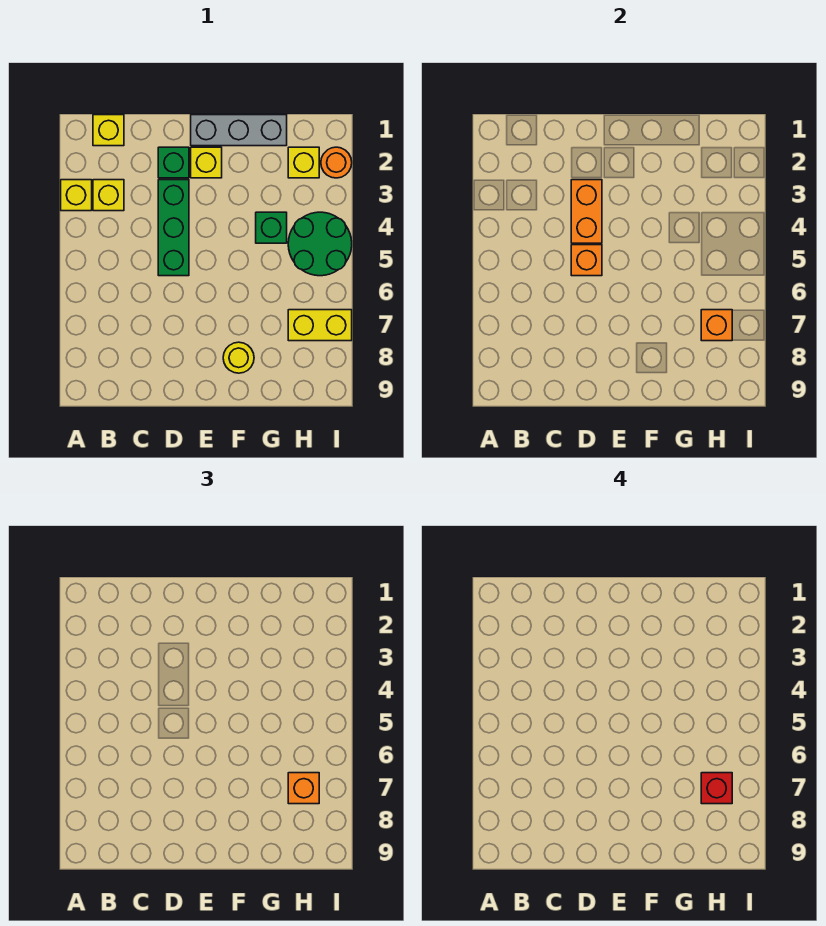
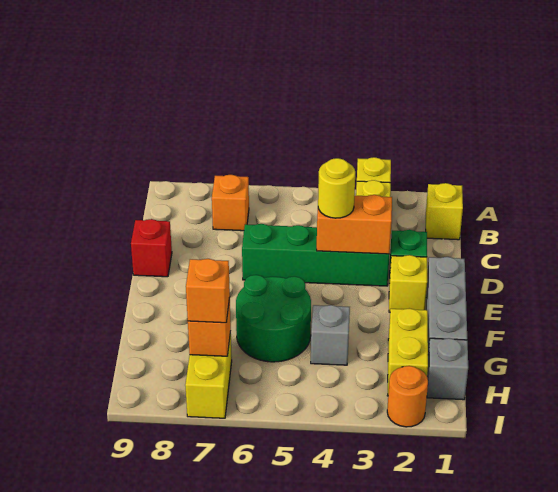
green 1x3 brick [158,180,189,276] -> green 1x4 brick [242,224,389,286]
orange 1x1 brick [571,245,602,276] -> orange 1x1 brick moved to [212,175,249,231]
yellow 1x1 round brick [223,342,254,373] -> yellow 1x1 round brick moved to [318,158,355,218]
green 1x1 brick [256,212,287,243] -> grey 1x1 brick [311,305,350,365]
none -> grey 1x1 brick [427,338,468,400]
yellow 1x1 brick [288,147,319,178] -> yellow 1x2 brick [388,308,428,393]
green 2x2 round brick [288,212,352,276] -> green 2x2 round brick moved to [236,275,311,362]
red 1x1 brick [701,773,732,804] -> red 1x1 brick moved to [131,219,172,277]

